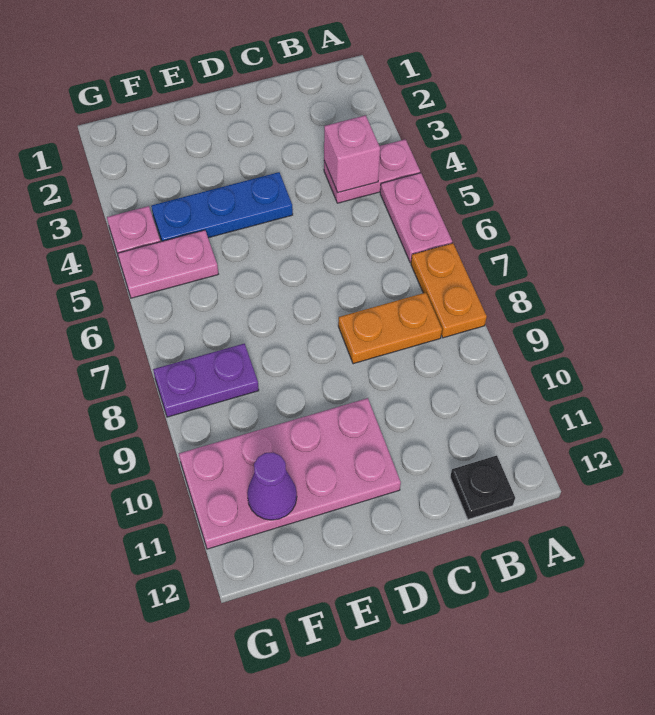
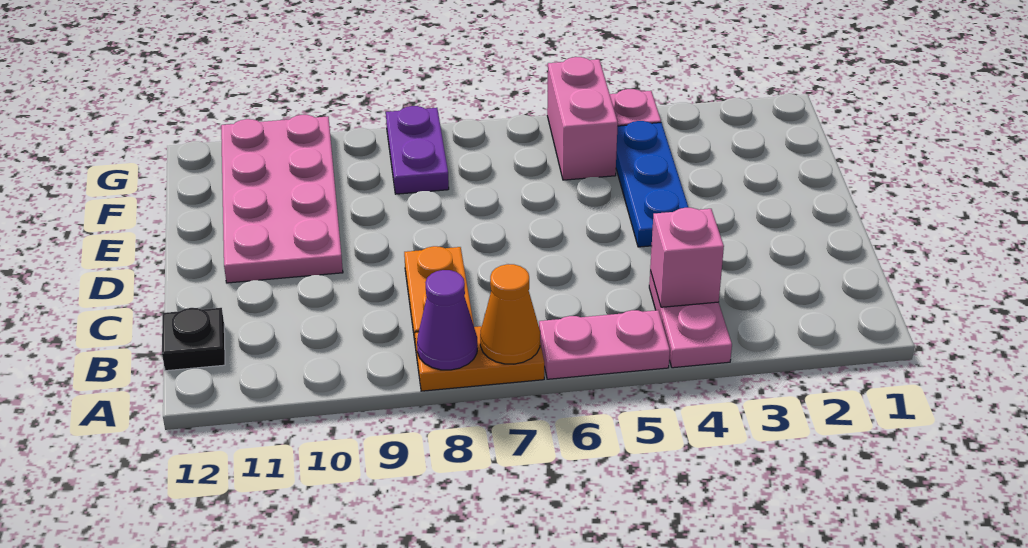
none -> orange 1x1 cone [480,264,540,364]
pink 1x2 plate [118,230,218,298] -> pink 1x2 brick [547,57,618,180]
purple 1x1 cone [247,452,297,520] -> purple 1x1 cone moved to [417,270,477,370]

